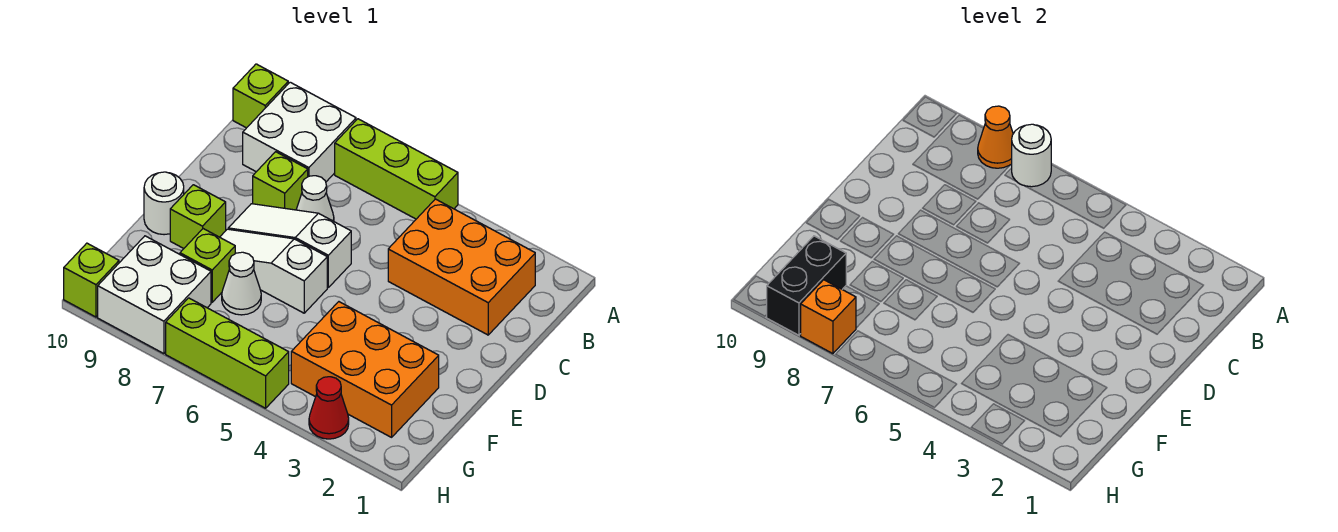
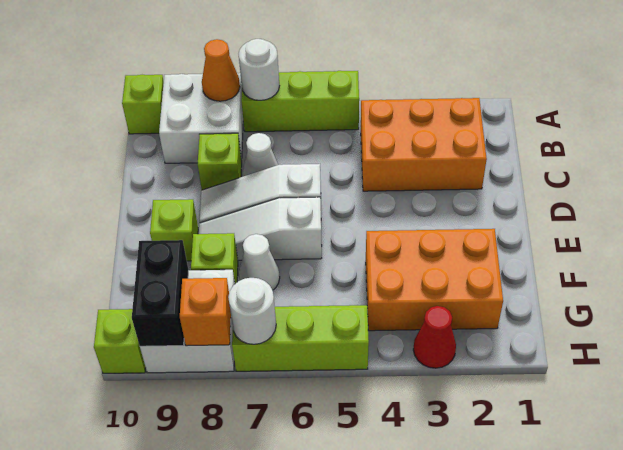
white 1x1 round brick [144,172,184,235] -> white 1x1 round brick moved to [228,278,276,344]

